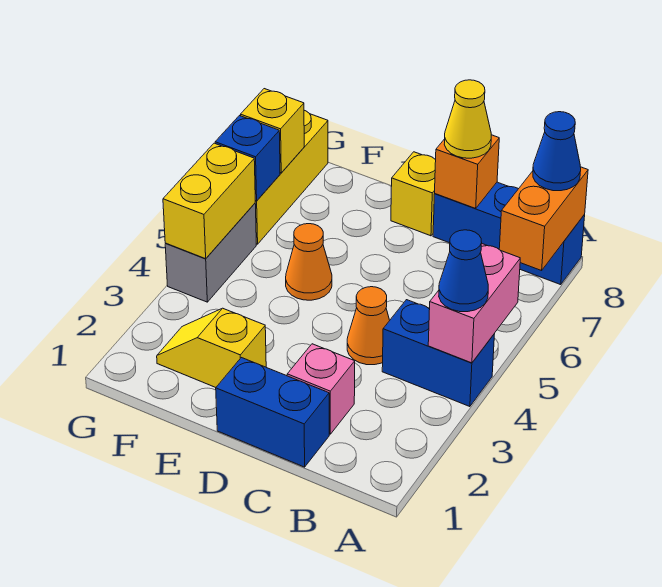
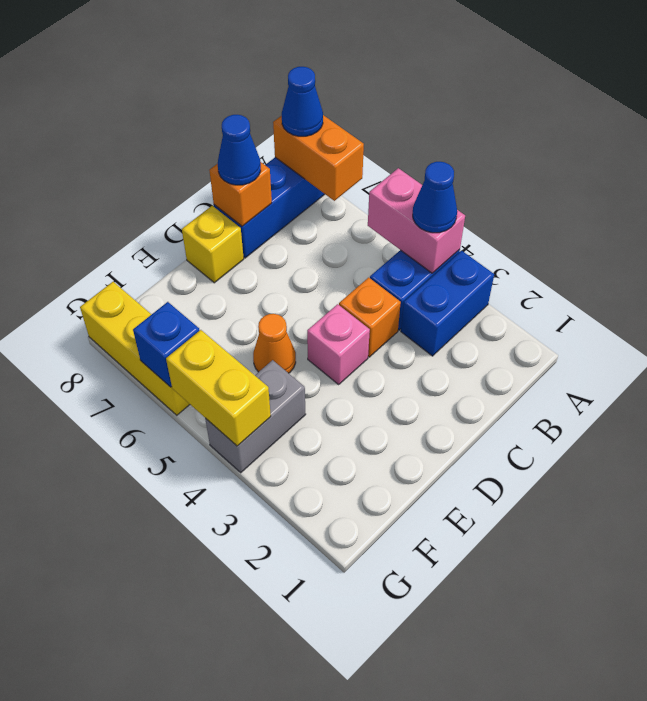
blue 1x2 brick [216,358,329,467] -> blue 1x2 brick moved to [401,251,494,356]
pink 1x1 brick [287,344,355,434] -> pink 1x1 brick moved to [307,304,370,384]
orange 1x1 cone [347,287,390,365] -> orange 1x1 brick [339,278,401,357]
yellow 1x1 cone [444,80,491,158] -> blue 1x1 cone [218,115,261,185]
yellow 1x2 slope [157,308,266,387] -> none
grey 1x2 brick [165,203,256,302] -> grey 1x2 brick turned to [205,360,306,473]
yellow 1x1 brick [241,89,304,173] -> none

